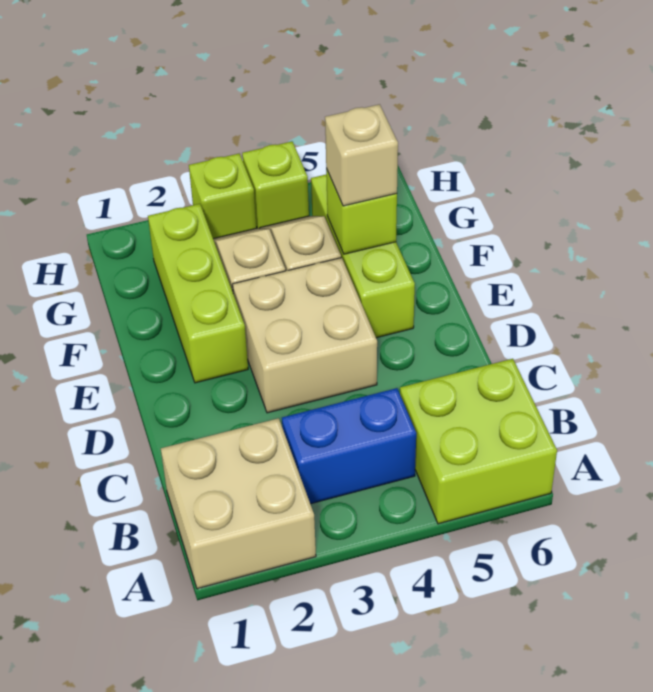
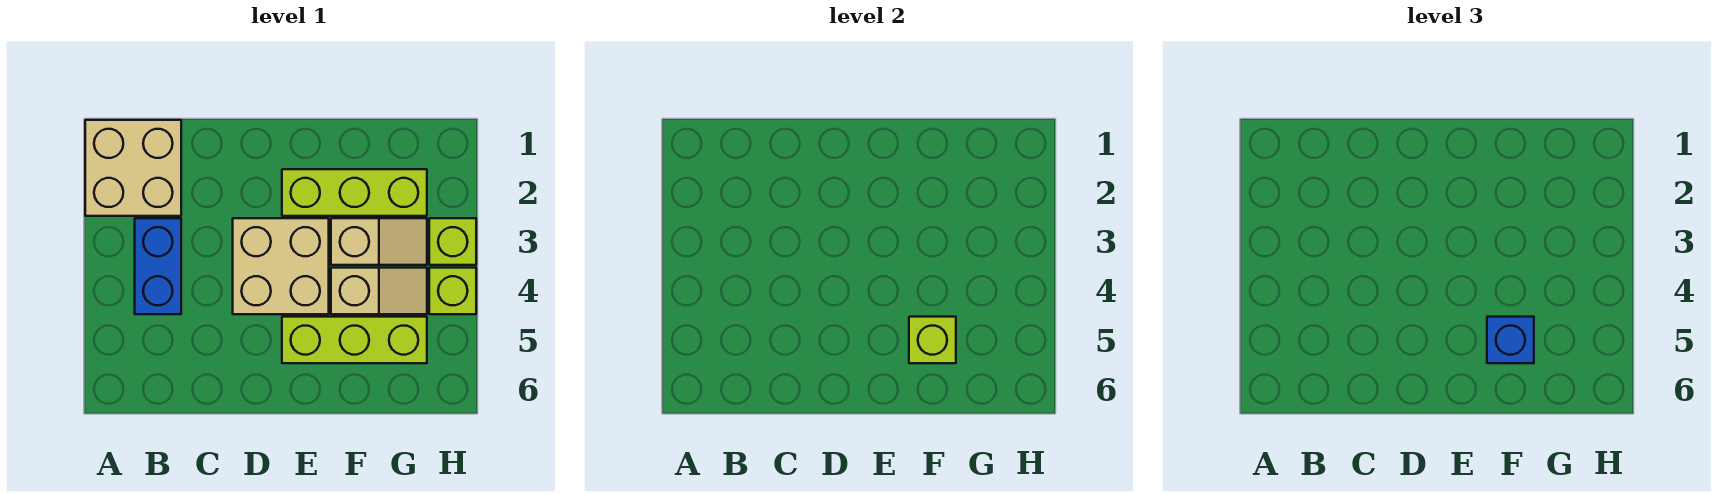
lime 2x2 brick [400,359,557,524] -> none
tan 1x1 brick [325,104,398,206] -> blue 1x1 brick [1487,317,1534,363]

